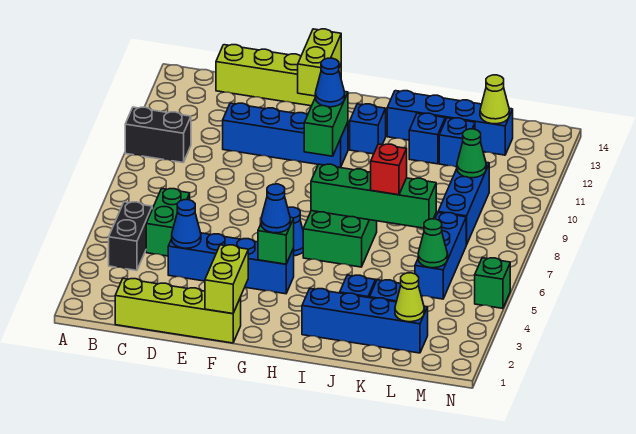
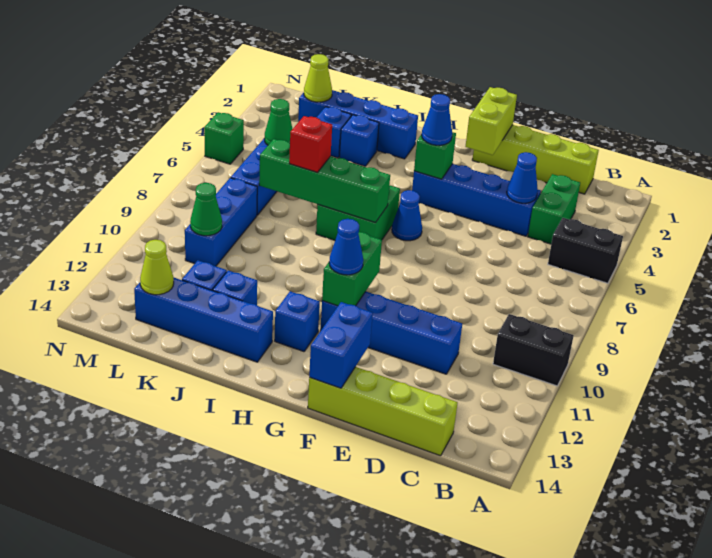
black 1x2 brick [109,202,152,270] -> black 1x2 brick turned to [548,218,623,283]
green 1x2 brick [146,189,190,256] -> green 1x2 brick moved to [528,174,580,244]
lime 1x2 brick [298,29,341,96] -> blue 1x2 brick [309,302,373,388]

